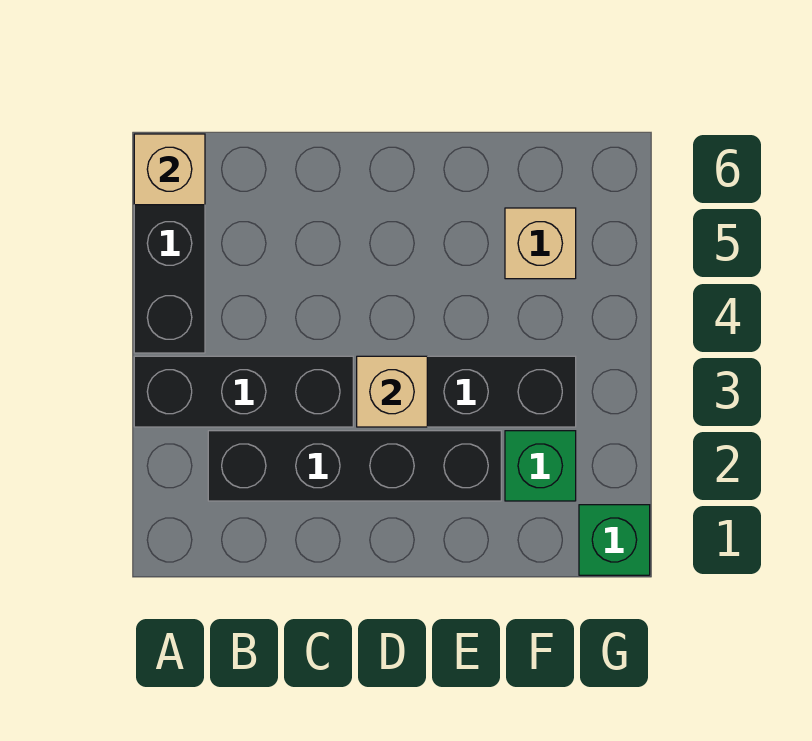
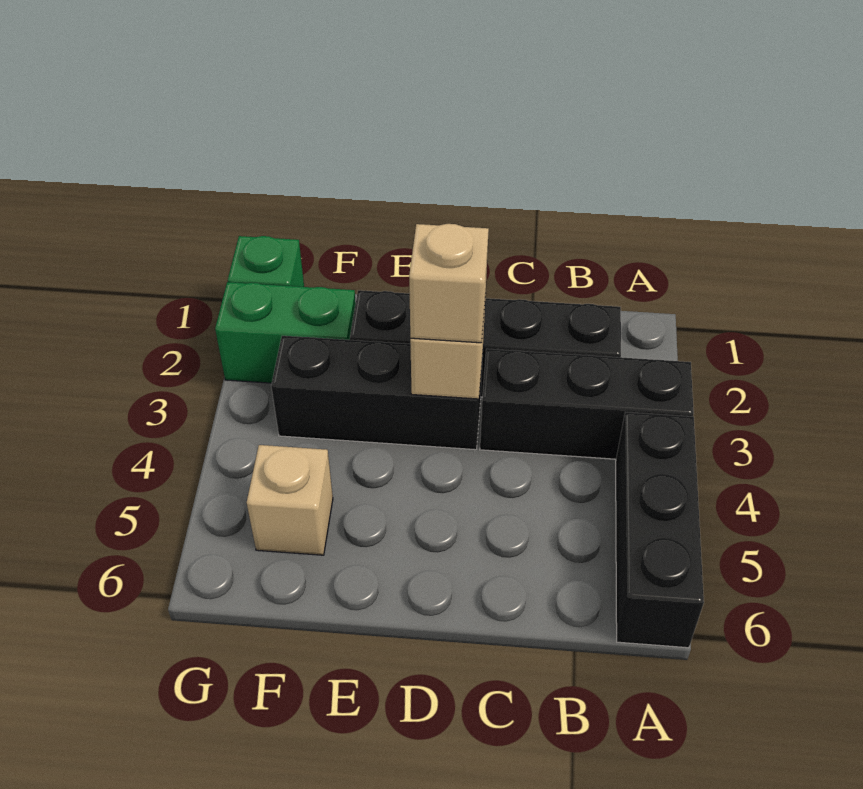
tan 1x1 brick [134,134,205,205] -> tan 1x1 brick moved to [409,224,489,343]
green 1x1 brick [505,431,576,501] -> green 1x2 brick [215,282,356,383]

